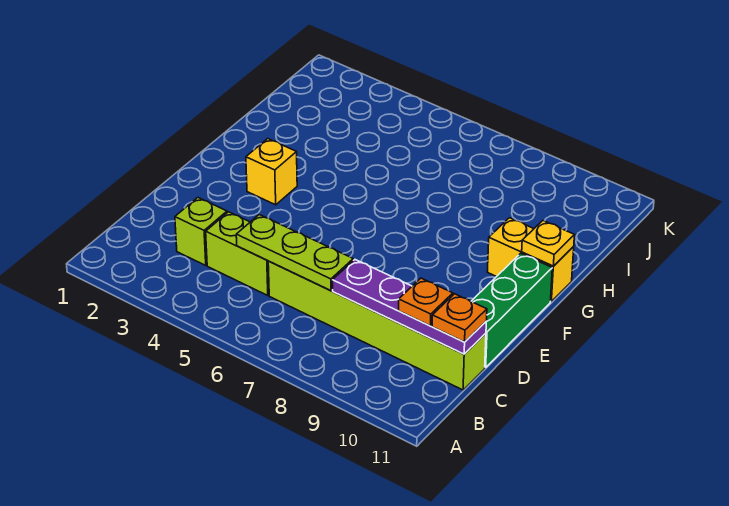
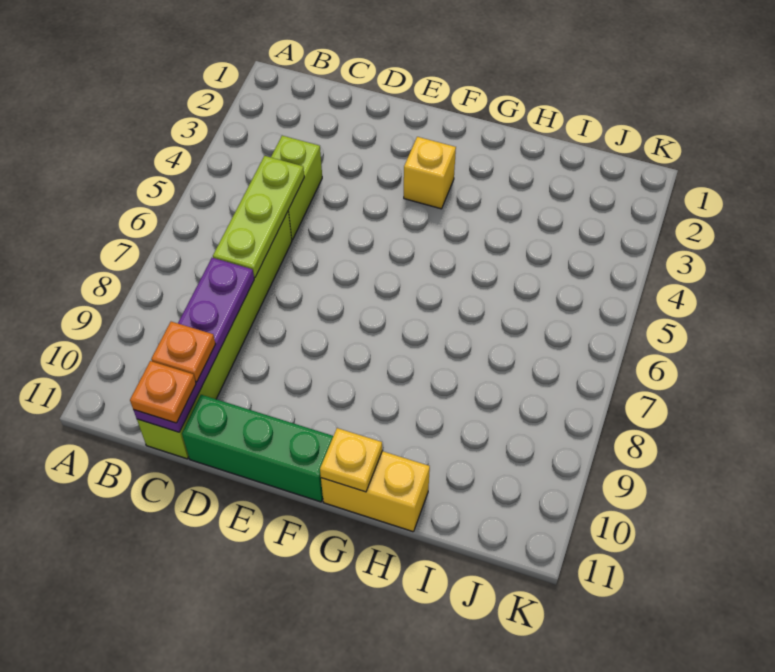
lime 1x1 brick [175,198,227,266] -> none
yellow 1x2 brick [487,218,574,301] -> yellow 1x2 brick turned to [321,451,430,532]

